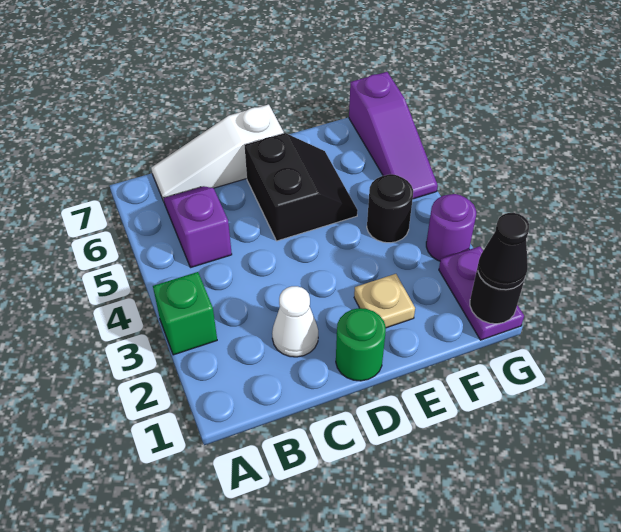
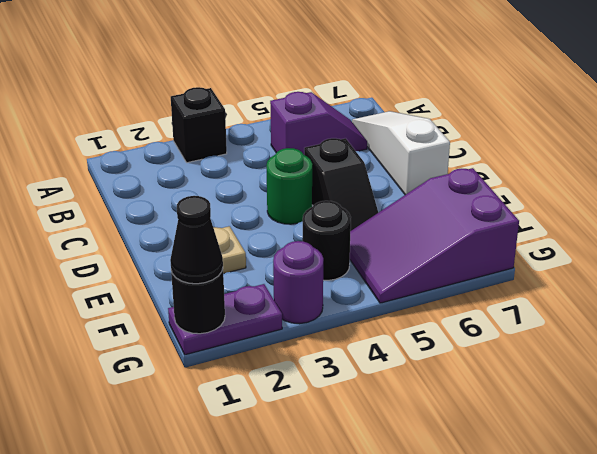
green 1x1 brick [153,272,217,355] -> black 1x1 brick [171,87,227,163]
white 1x1 cone [272,286,318,357] -> none
green 1x1 round brick [336,308,386,381] -> green 1x1 round brick moved to [267,148,312,224]
black 2x2 slope [245,133,358,241] -> black 1x2 slope [304,138,378,231]
purple 1x3 slope [349,72,438,199] -> purple 2x3 slope [350,168,519,303]

